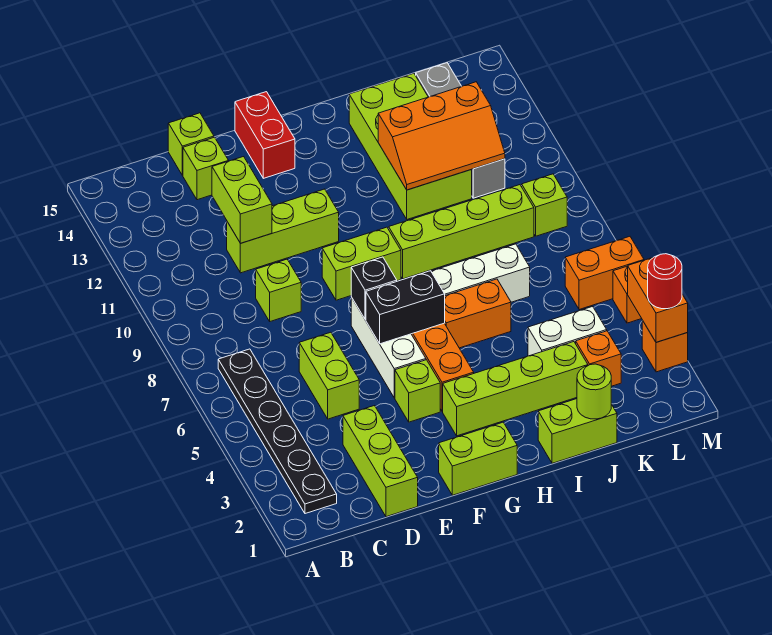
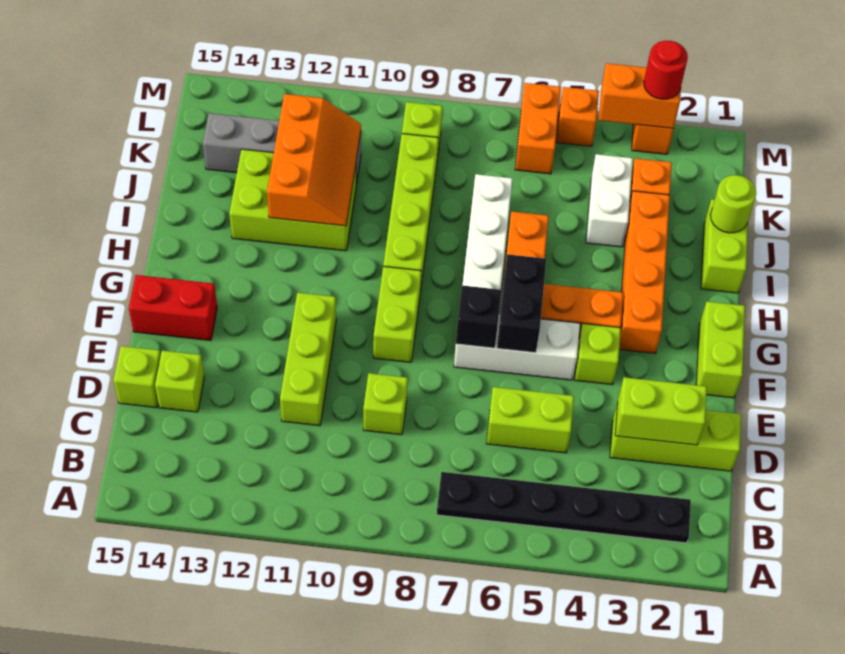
lime 1x2 brick [212,157,272,243] -> lime 1x2 brick moved to [615,377,707,445]
lime 1x4 brick [443,342,588,436] -> orange 1x4 brick [619,191,670,353]
lime 2x4 brick [349,73,472,219] -> lime 2x3 brick [229,149,356,251]

